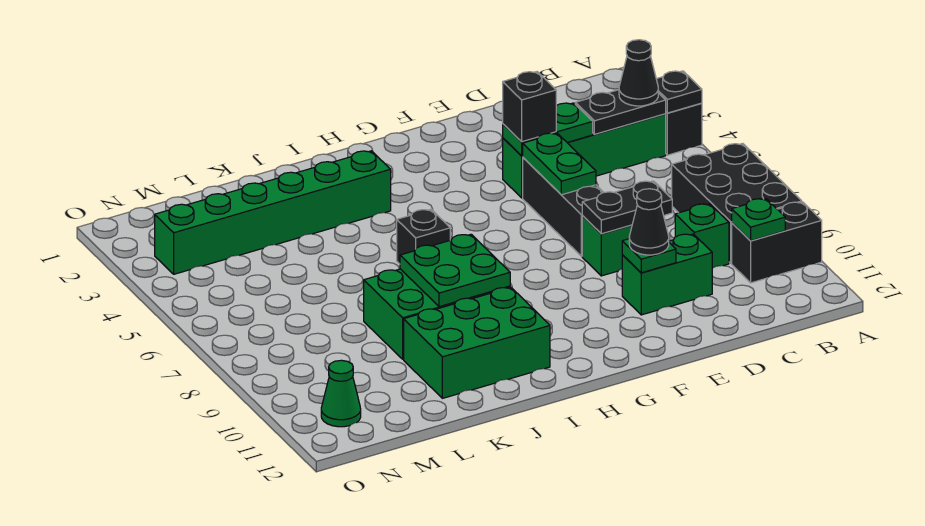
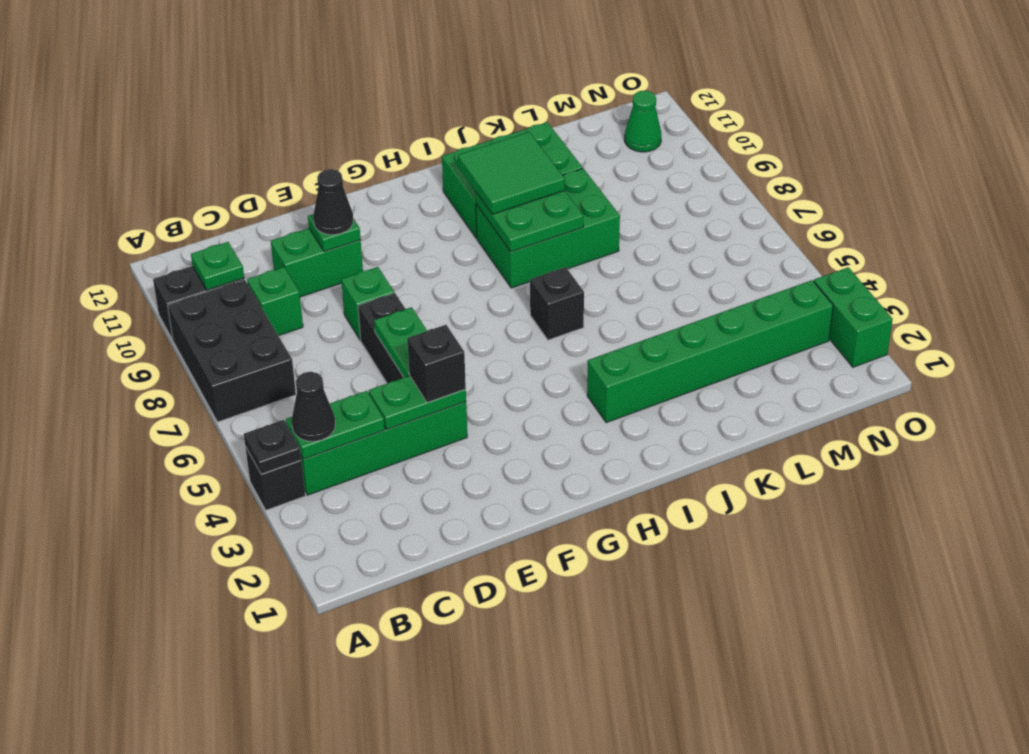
black 1x2 plate [575,90,666,134] -> green 1x2 plate [286,391,385,459]
black 1x2 plate [582,181,672,234] -> none
none -> green 2x2 tile [458,132,565,214]
none -> green 1x2 brick [814,267,893,367]

